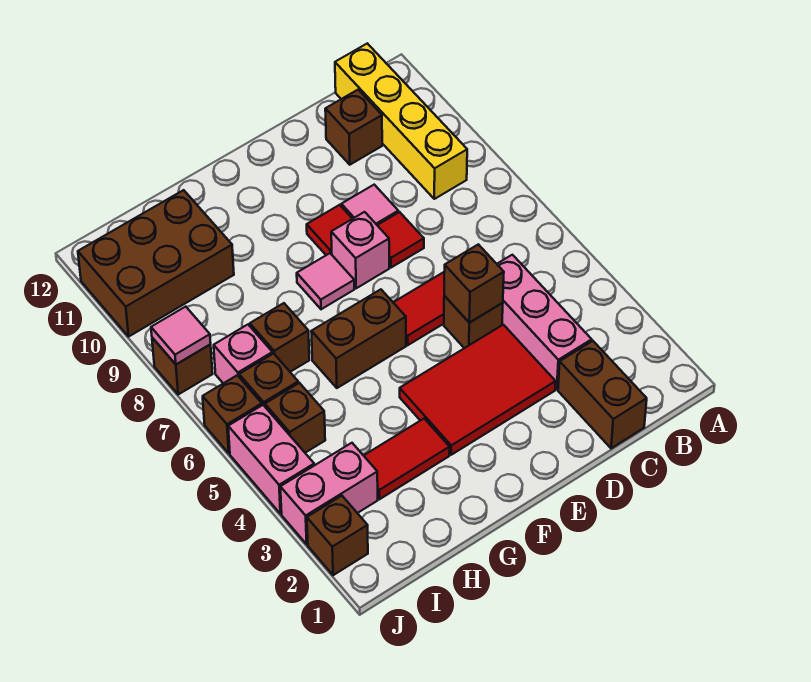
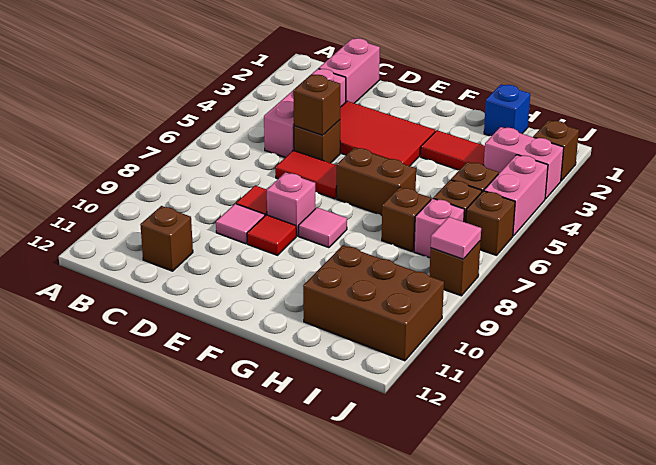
yellow 1x4 brick [335,43,467,199] -> none
brown 1x2 brick [558,341,647,448] -> pink 1x2 brick [319,38,380,103]
none -> blue 1x1 brick [484,84,530,136]

